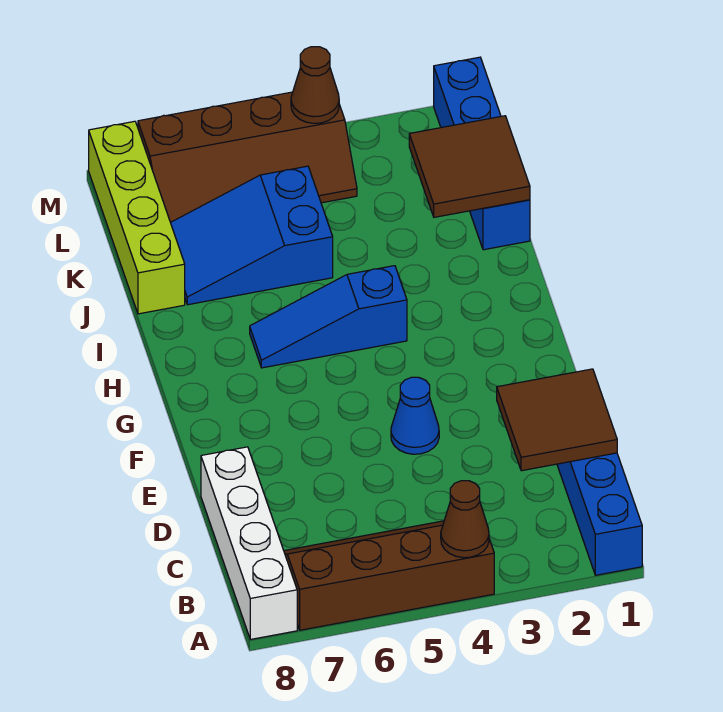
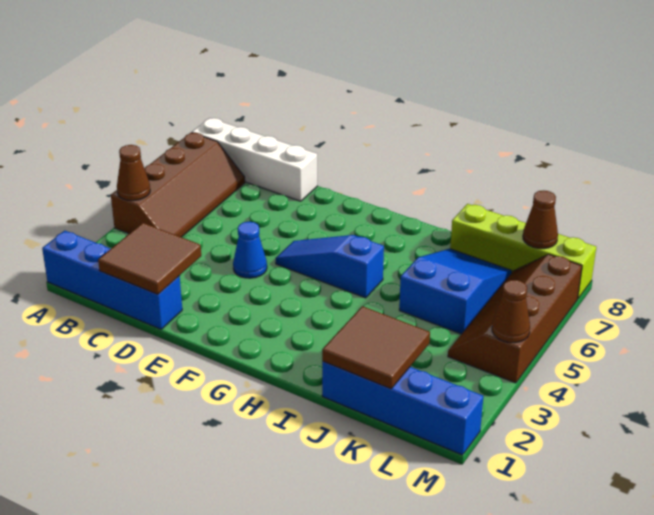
blue 1x3 slope [250,266,407,368] -> blue 1x3 slope turned to [276,235,384,298]
none -> brown 1x1 cone [523,190,558,249]

